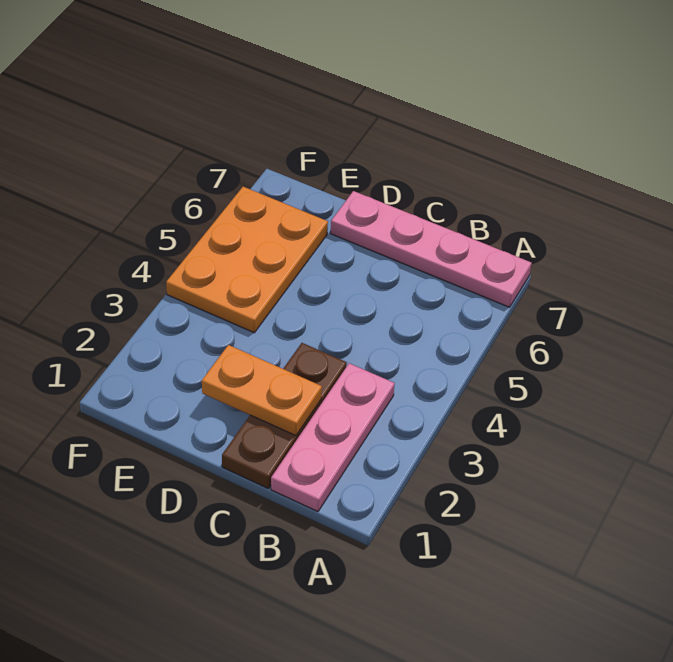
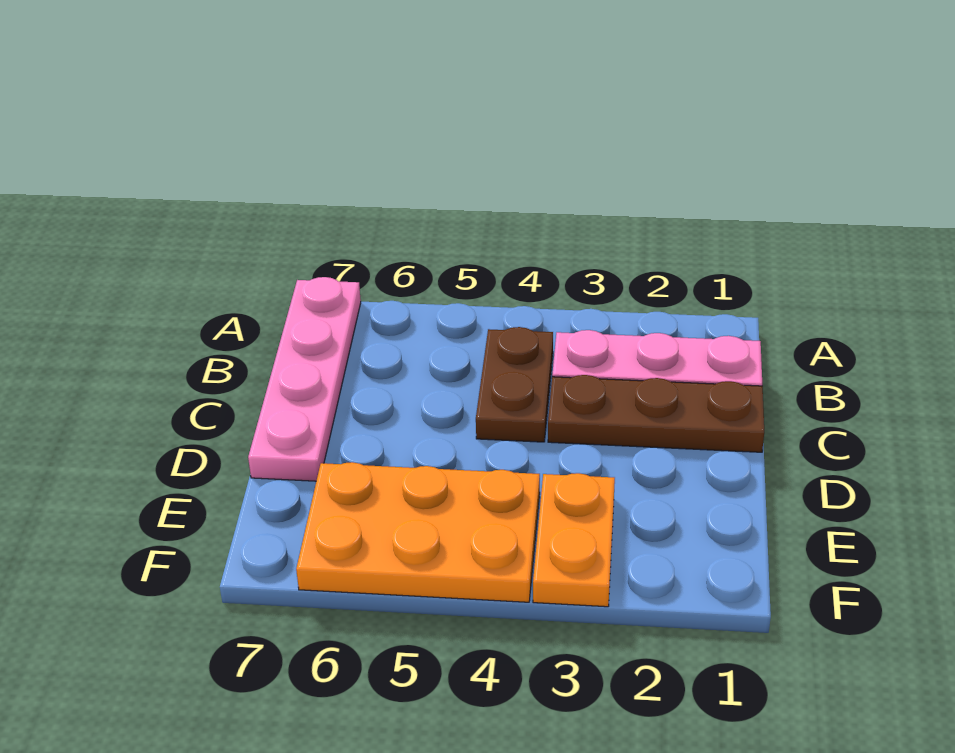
none -> brown 1x2 plate [476,327,553,442]
orange 1x2 plate [202,345,322,436] -> orange 1x2 plate moved to [533,473,615,607]

